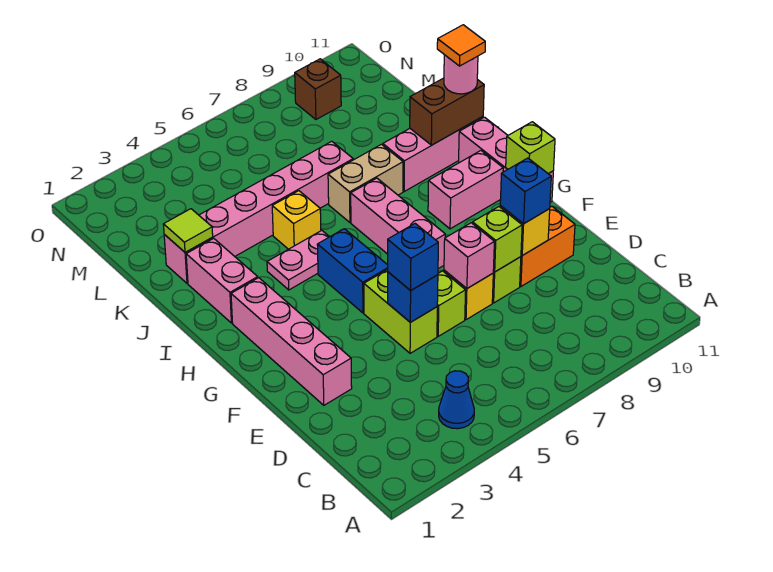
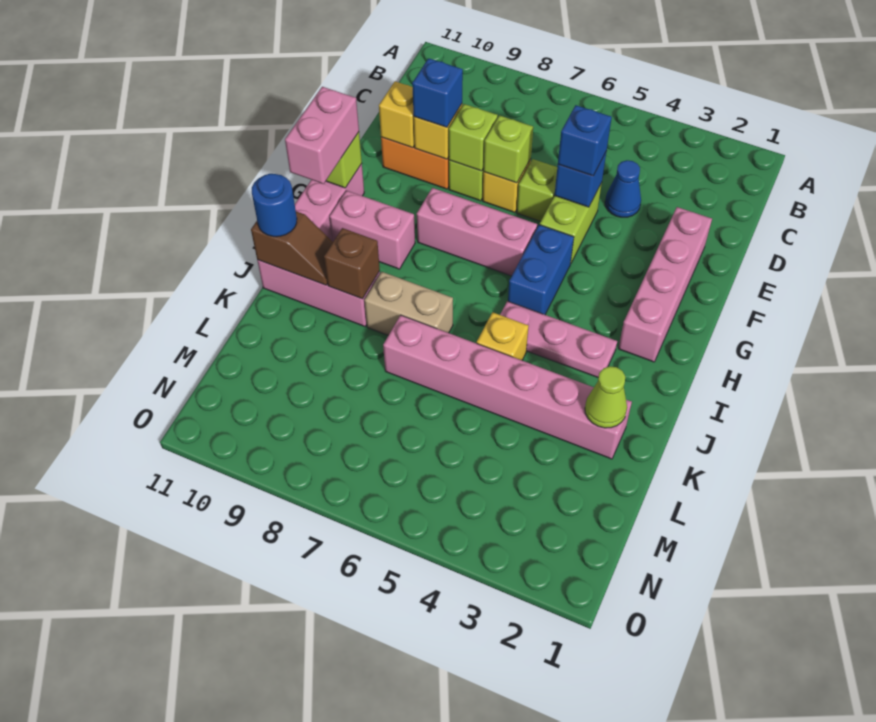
blue 1x1 cone [439,371,474,429] -> blue 1x1 cone moved to [605,160,641,217]
pink 1x1 brick [444,223,494,288] -> lime 1x1 brick [483,115,533,183]
none -> yellow 1x1 brick [379,81,415,148]
pink 1x3 brick [351,178,445,269] -> pink 1x3 brick turned to [417,188,537,276]
pink 1x2 brick [186,238,258,323] -> pink 1x2 brick moved to [285,87,359,184]
pink 1x2 plate [267,230,329,290] -> pink 1x3 plate [500,301,617,377]
brown 1x2 brick [410,78,484,145] -> brown 1x2 slope [251,211,333,285]
pink 1x1 round brick [444,55,478,94] -> blue 1x1 round brick [252,174,297,237]
orange 1x1 tile [437,25,485,66] -> none
lime 1x1 tile [163,209,213,252] -> lime 1x1 cone [585,366,627,428]
brown 1x1 brick [295,59,341,119] -> brown 1x1 brick moved to [324,228,380,299]

